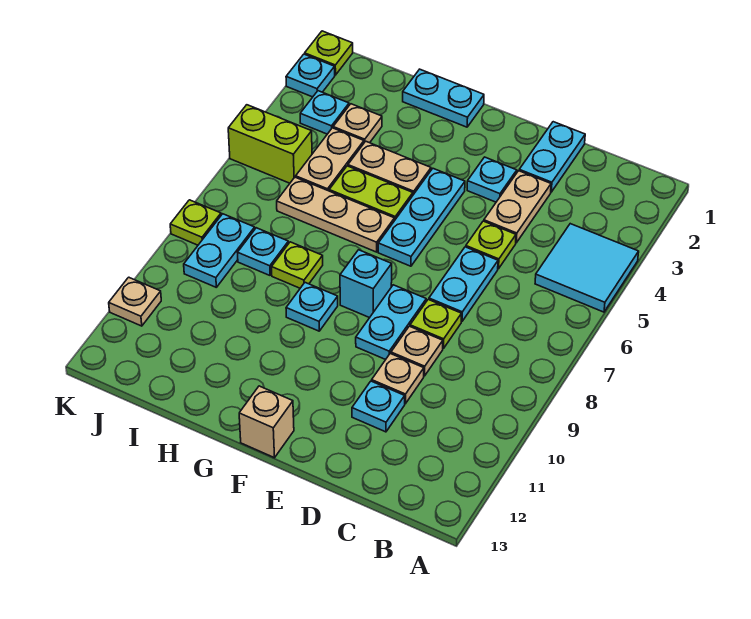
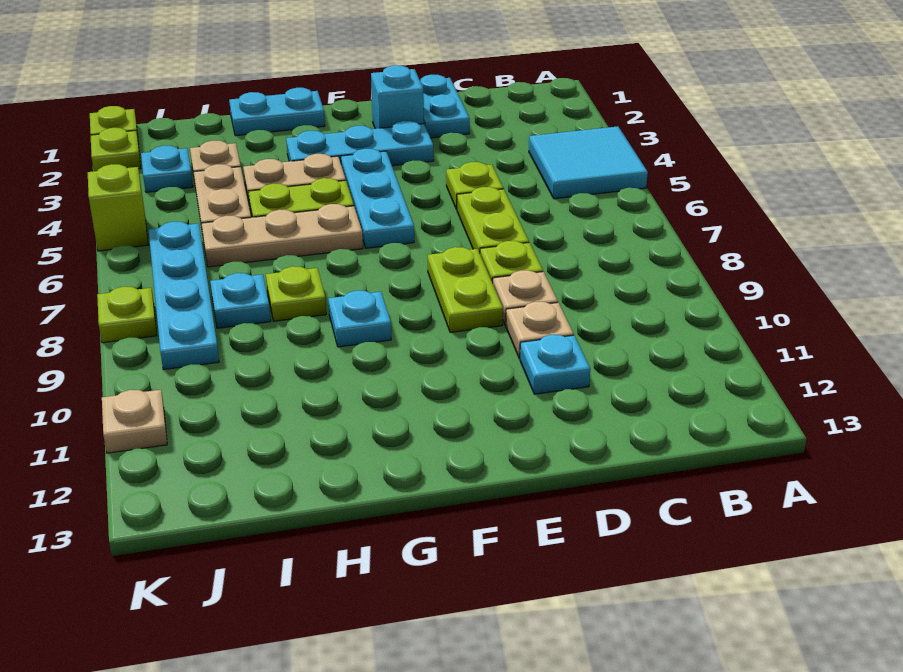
tan 1x2 plate [484,171,551,243] -> none
cyan 1x2 plate [429,247,498,322] -> lime 1x2 plate [457,187,529,253]
cyan 1x1 plate [467,157,517,202] -> cyan 1x3 plate [286,121,434,166]
cyan 1x2 plate [356,285,426,360] -> lime 1x2 plate [428,247,503,332]
cyan 1x1 brick [340,250,392,318] -> cyan 1x1 brick moved to [371,65,424,129]
tan 1x1 brick [239,386,294,458] -> none
lime 1x2 brick [228,105,312,183] -> lime 1x1 brick [88,164,148,251]
cyan 1x2 plate [184,214,255,287] -> cyan 1x4 plate [148,222,219,370]
cyan 1x1 plate [286,54,335,97] -> lime 1x1 plate [91,128,141,171]

